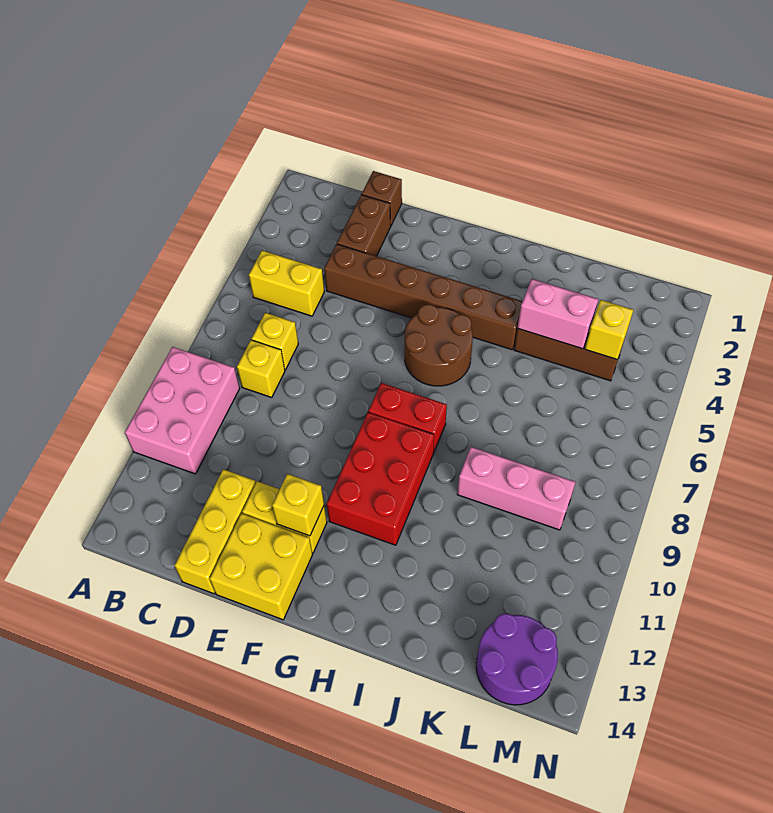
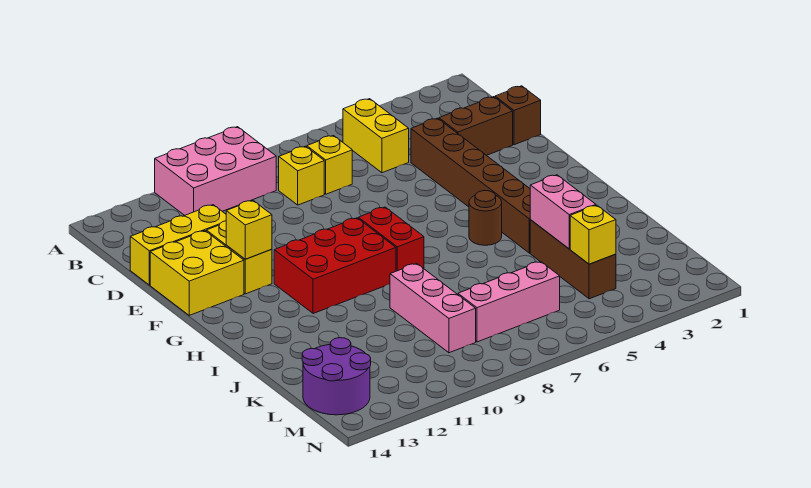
brown 2x2 round brick [405,304,473,386] -> brown 1x1 round brick [469,191,502,245]
none -> pink 1x3 brick [458,262,560,342]

